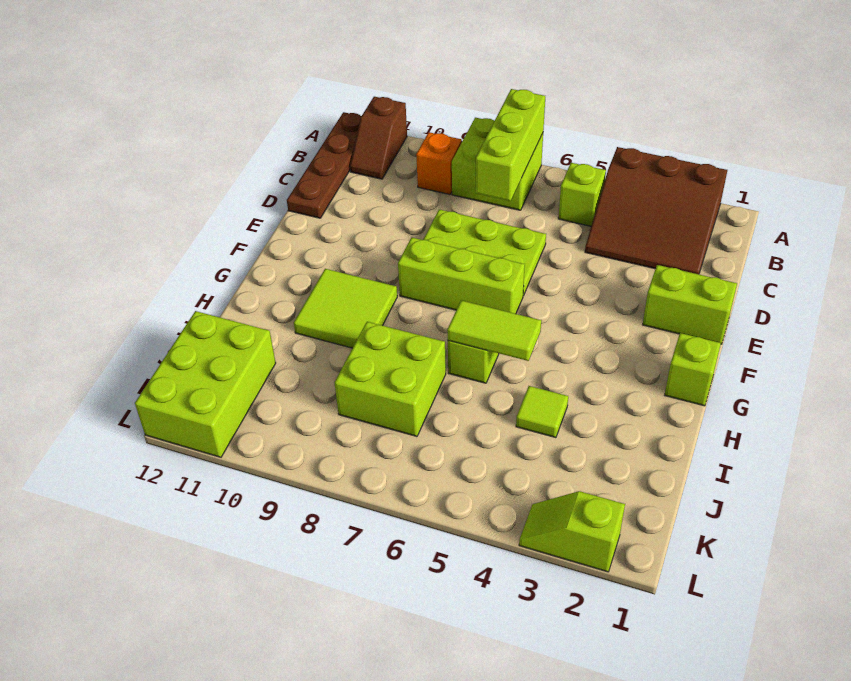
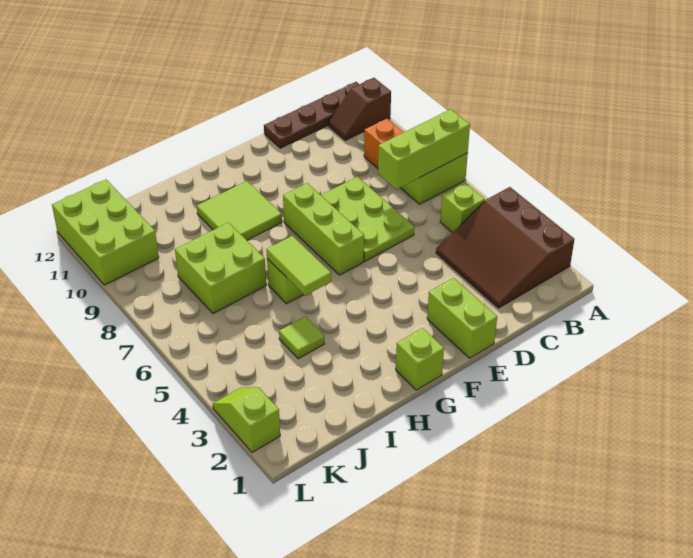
lime 2x3 brick [135,311,276,457] -> lime 2x3 brick turned to [52,180,159,285]

